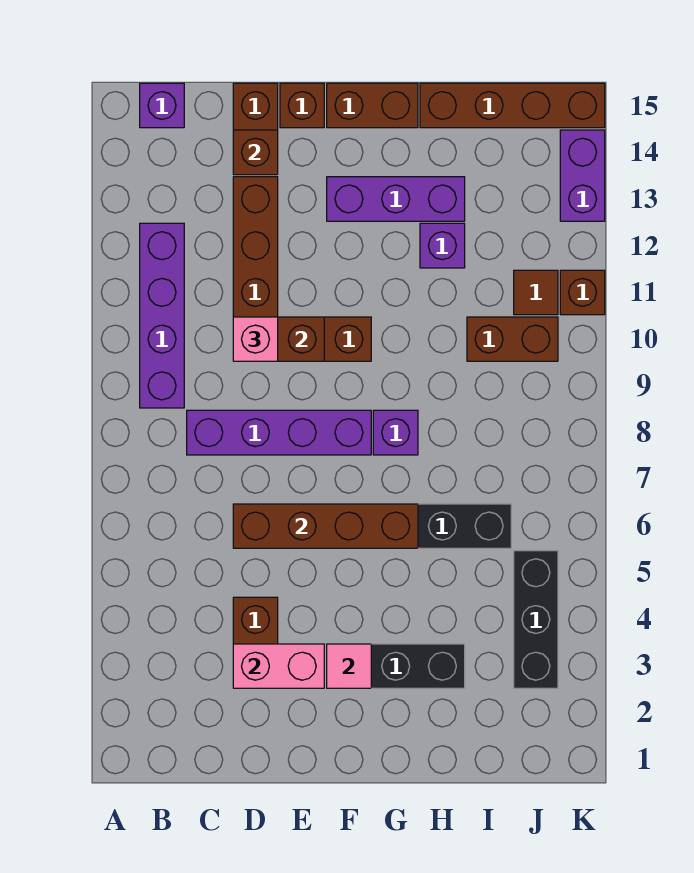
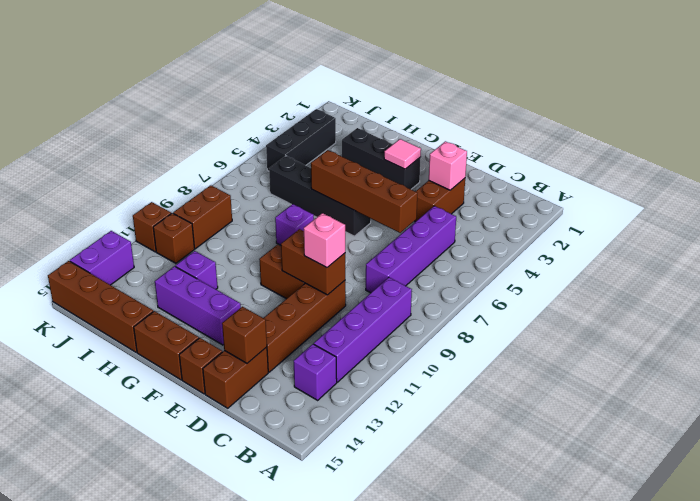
purple 1x1 brick [140,83,184,128] -> purple 1x1 brick moved to [294,344,337,400]
purple 1x4 brick [187,410,371,455] -> purple 1x4 brick turned to [366,206,456,293]
pink 1x2 brick [233,644,324,688] -> pink 1x1 brick [429,141,467,190]
brown 1x2 brick [467,317,558,361] -> brown 1x2 brick turned to [173,185,232,249]
brown 1x1 tile [514,270,558,315] -> brown 1x1 brick [153,213,195,263]

